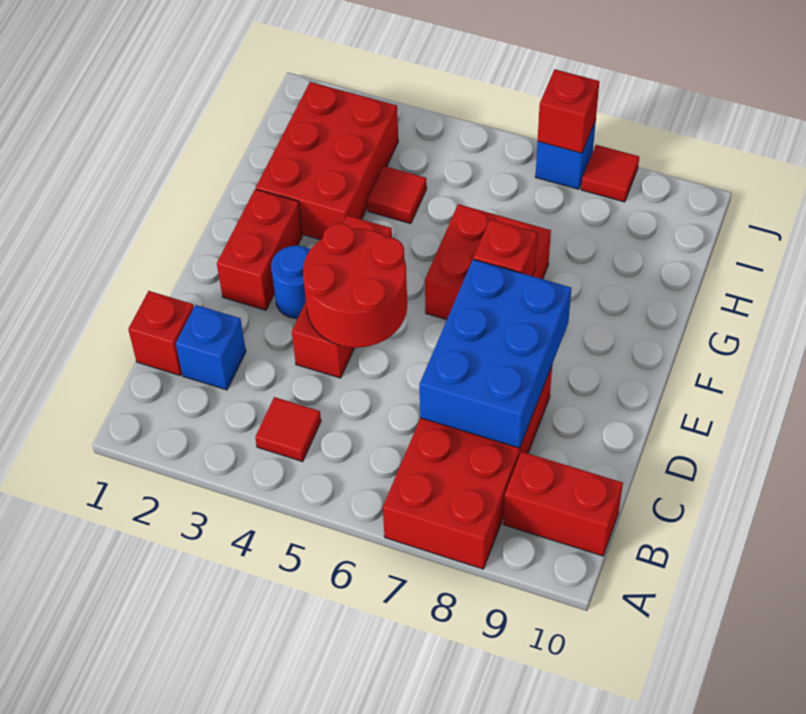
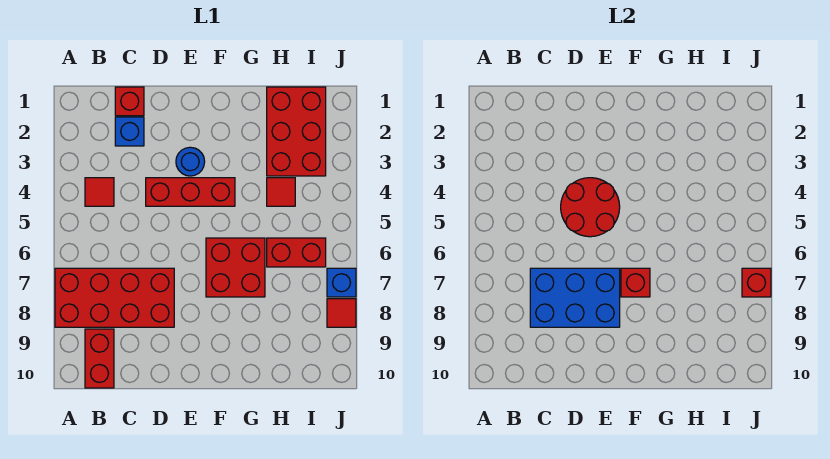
red 1x2 brick [217,189,302,310] -> red 1x2 brick moved to [267,238,326,267]
red 2x3 brick [256,82,398,240] -> red 2x3 brick turned to [267,87,326,176]

